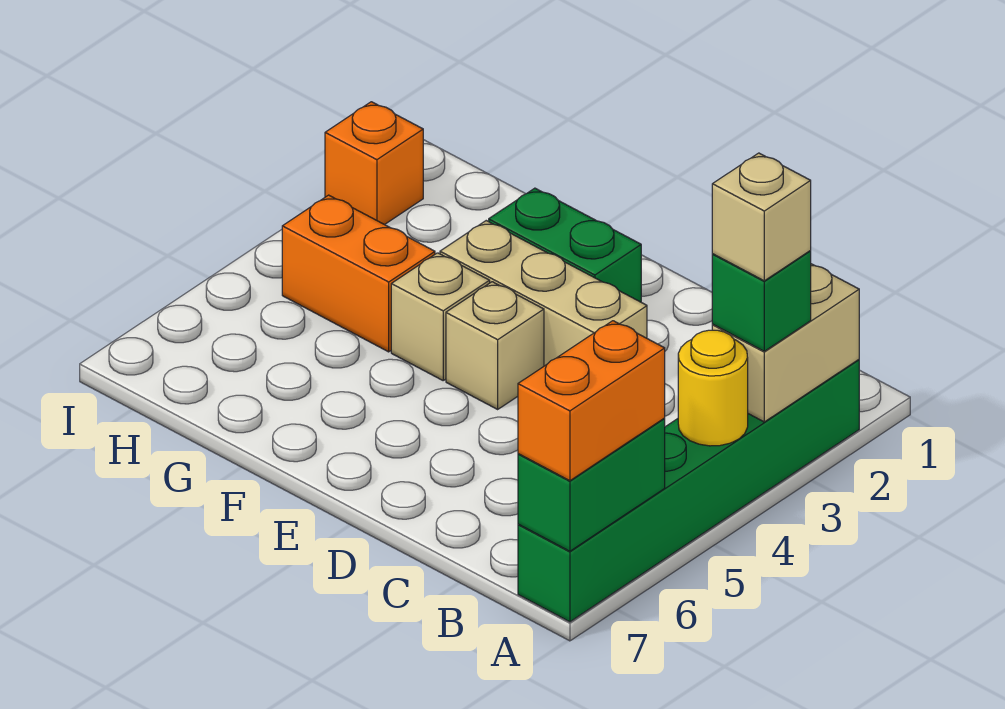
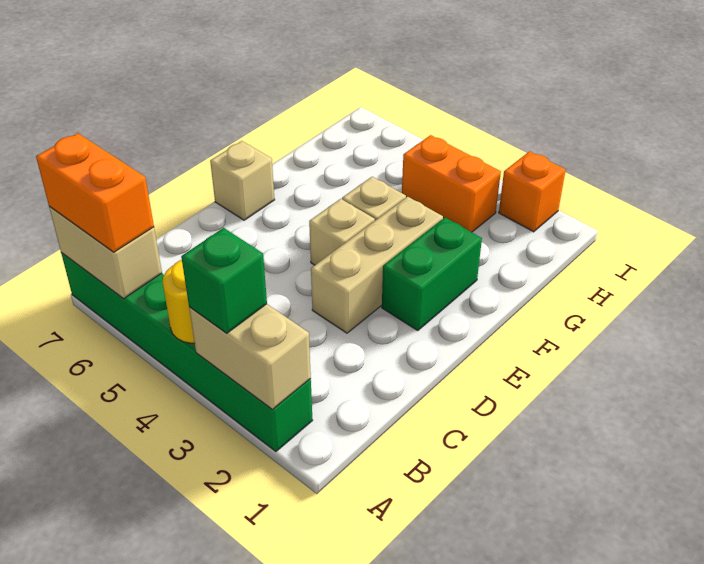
tan 1x1 brick [712,153,811,281] -> tan 1x1 brick moved to [210,141,275,220]
green 1x2 brick [518,419,665,551] -> tan 1x2 brick [49,206,162,298]
orange 1x2 brick [282,195,435,352] -> orange 1x2 brick turned to [402,135,501,232]

